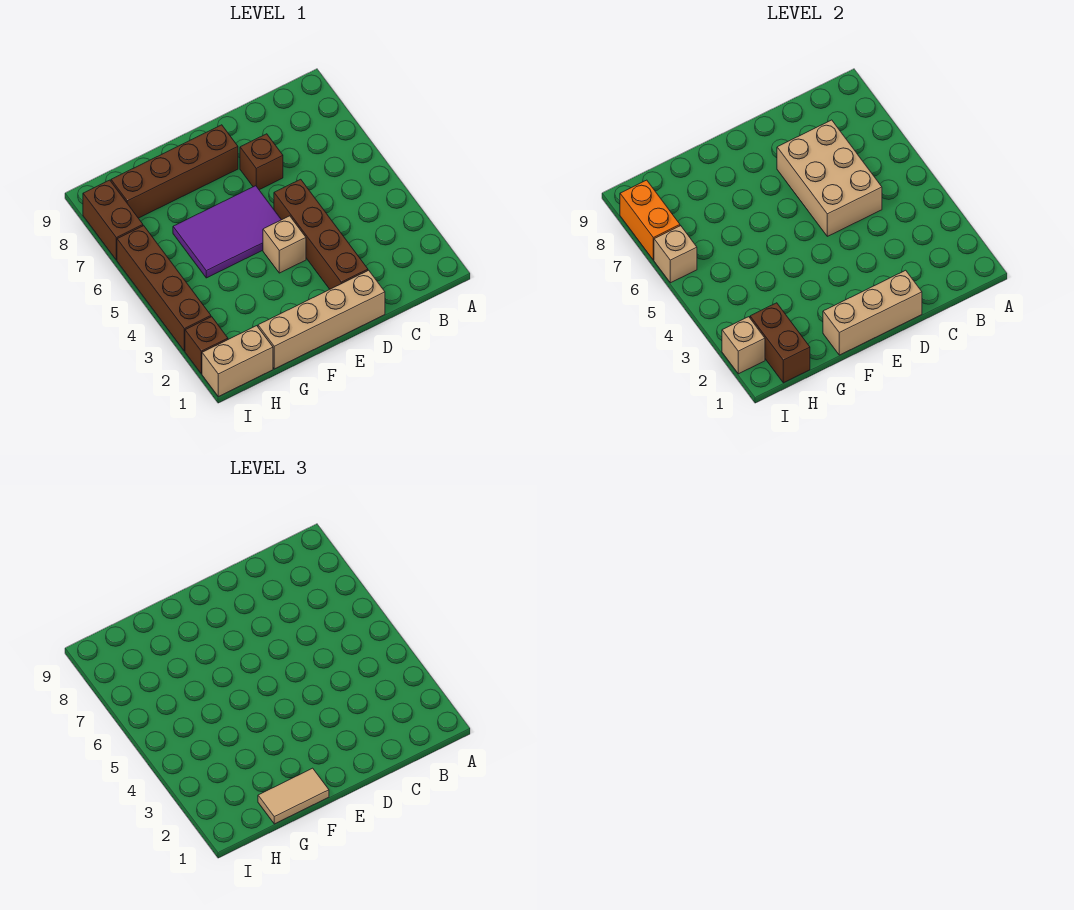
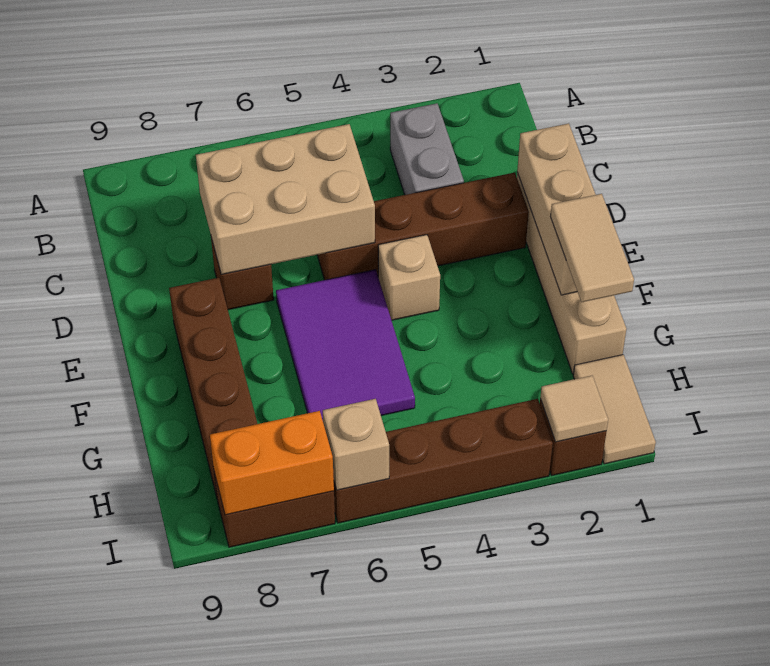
none -> grey 1x2 brick [390,103,464,195]
tan 1x2 brick [202,326,273,397] -> tan 1x2 tile [573,355,656,464]
brown 1x2 brick [750,303,810,383] -> none
tan 1x1 brick [722,317,765,374] -> tan 1x1 tile [540,376,608,442]

